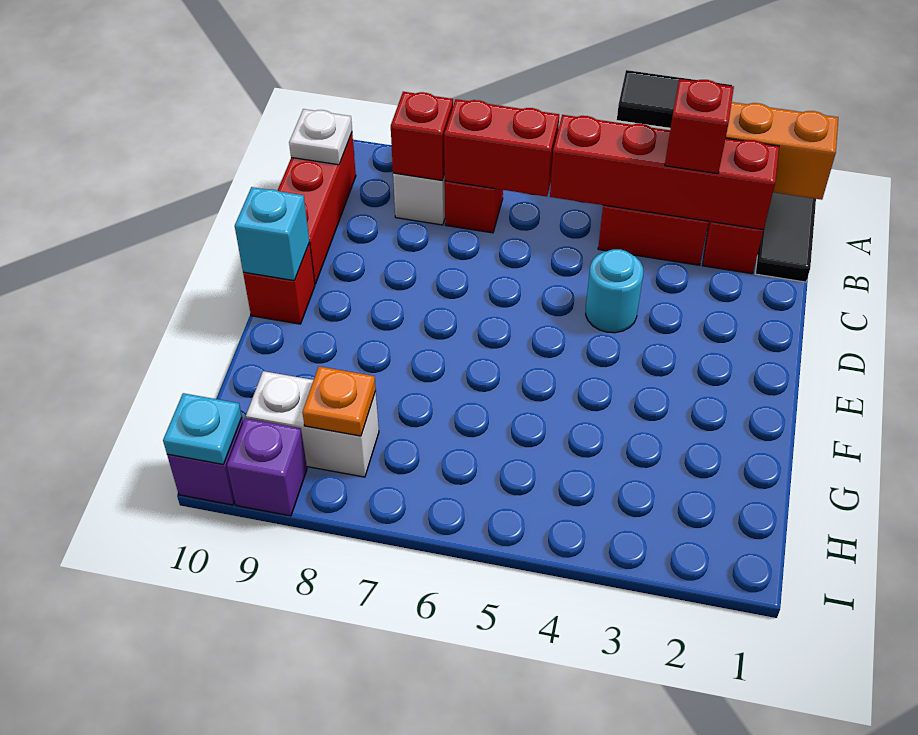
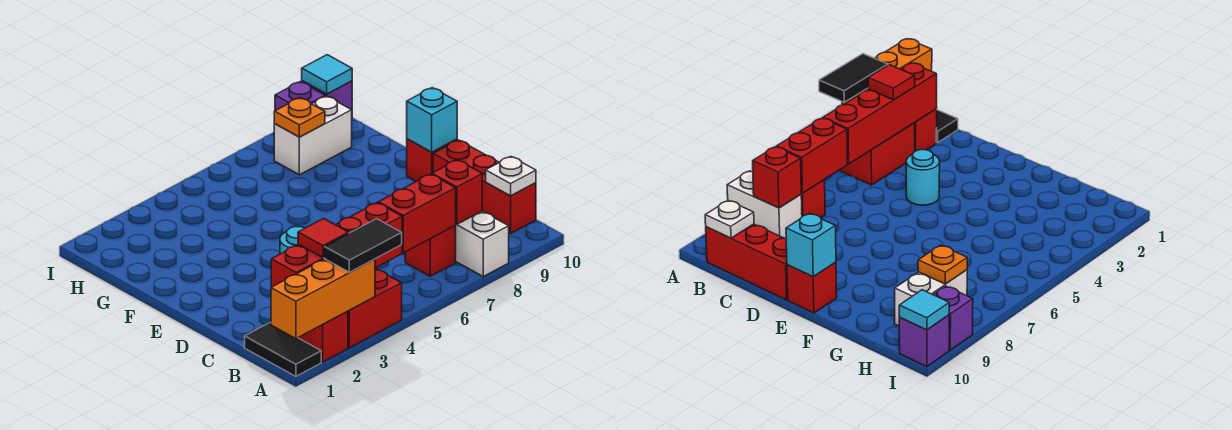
red 1x1 brick [665,79,734,174] -> red 1x1 tile [298,218,349,258]
cyan 1x1 plate [163,393,242,464] -> cyan 1x1 tile [302,55,352,94]

